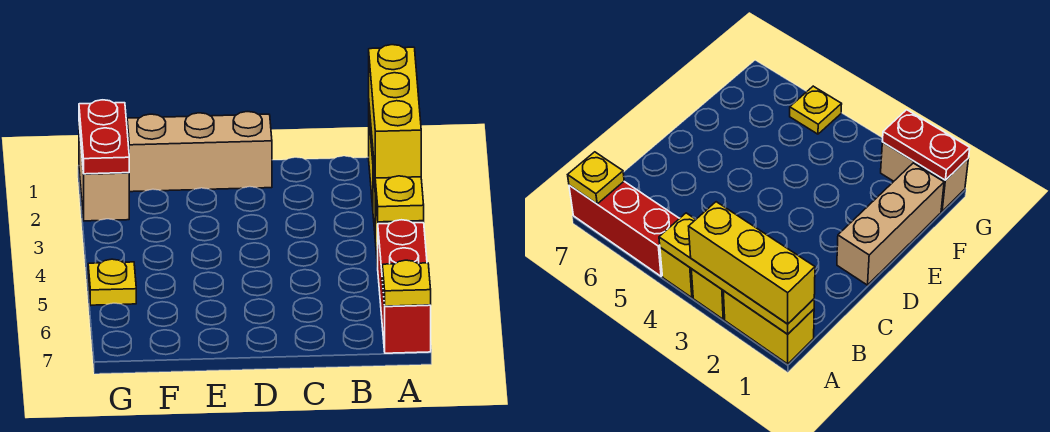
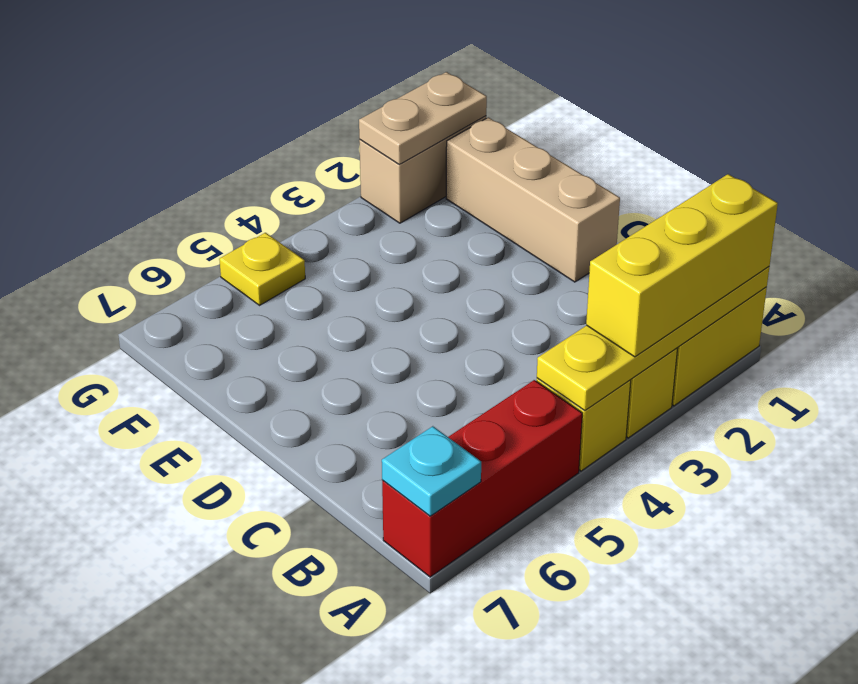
yellow 1x1 plate [382,260,431,306] -> cyan 1x1 plate [382,426,481,516]
red 1x2 plate [79,100,129,174] -> tan 1x2 plate [359,72,487,164]

